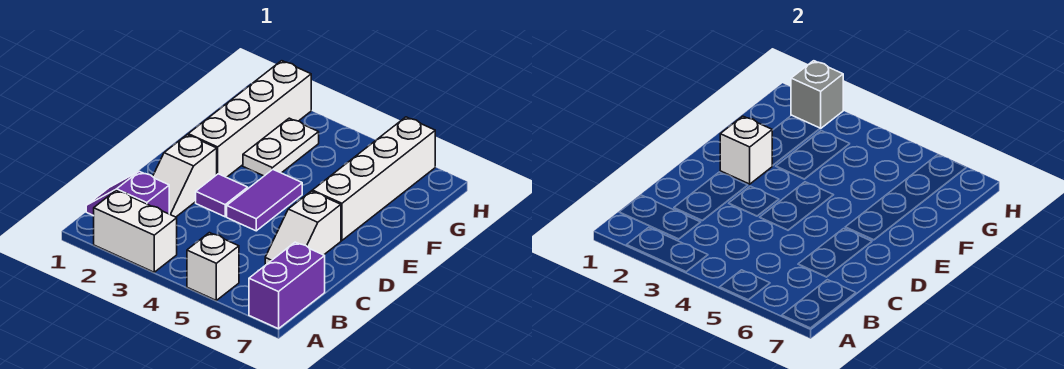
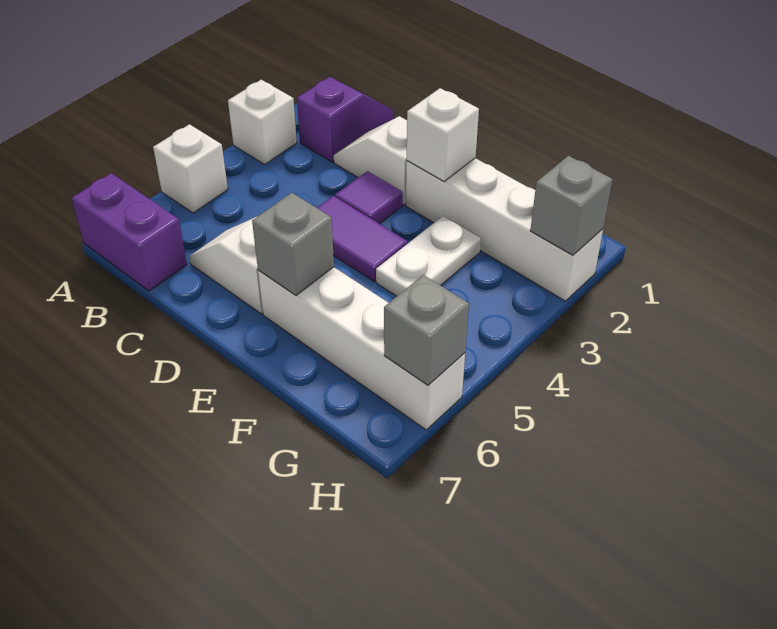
white 1x2 brick [94,190,177,272] -> white 1x1 brick [228,80,297,164]
none -> grey 1x1 brick [252,193,334,296]
white 1x2 plate [243,118,319,176] -> white 1x2 plate turned to [376,216,481,296]
none -> grey 1x1 brick [384,275,469,385]

